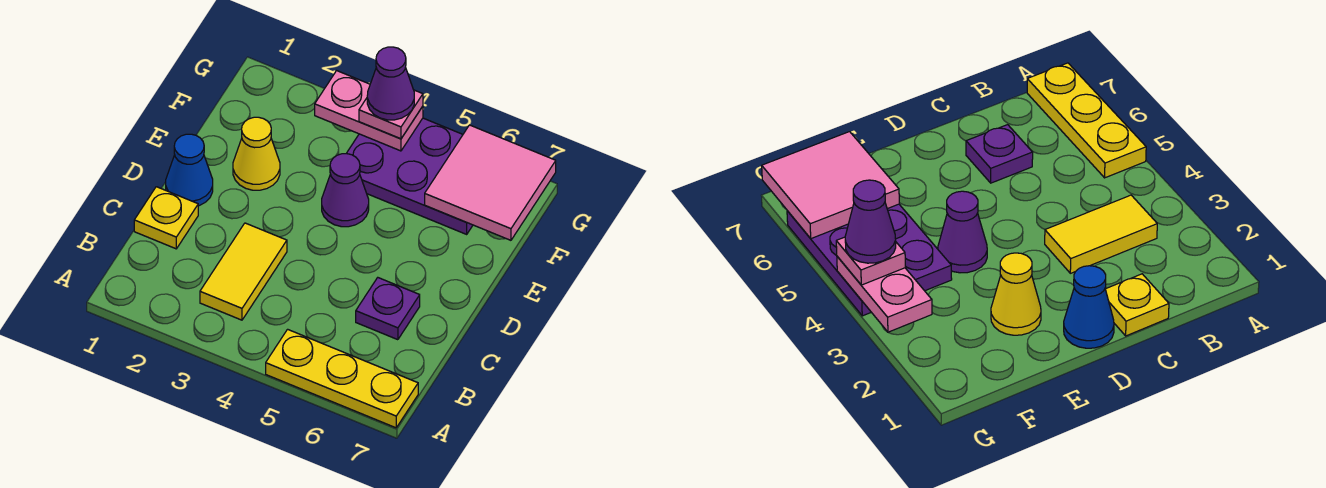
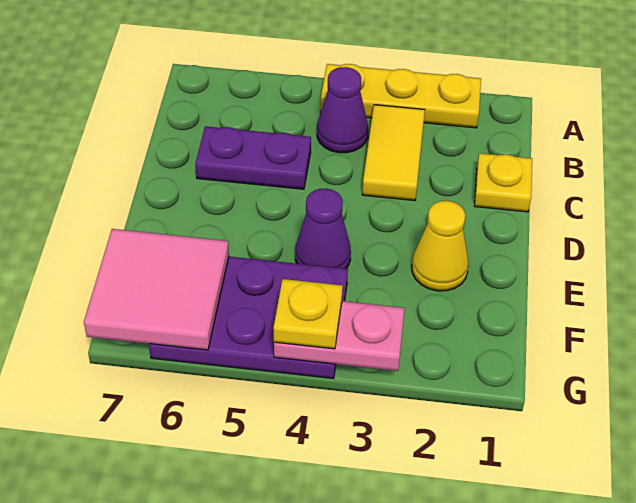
yellow 1x3 plate [266,329,418,428] -> yellow 1x3 plate moved to [320,64,481,128]
purple 1x1 plate [356,278,420,340] -> purple 1x2 plate [195,126,311,189]
blue 1x1 cone [166,134,213,206] -> none
pink 1x1 plate [359,90,423,139] -> yellow 1x1 plate [274,279,343,349]
purple 1x1 cone [367,47,414,120] -> purple 1x1 cone moved to [317,67,368,153]

